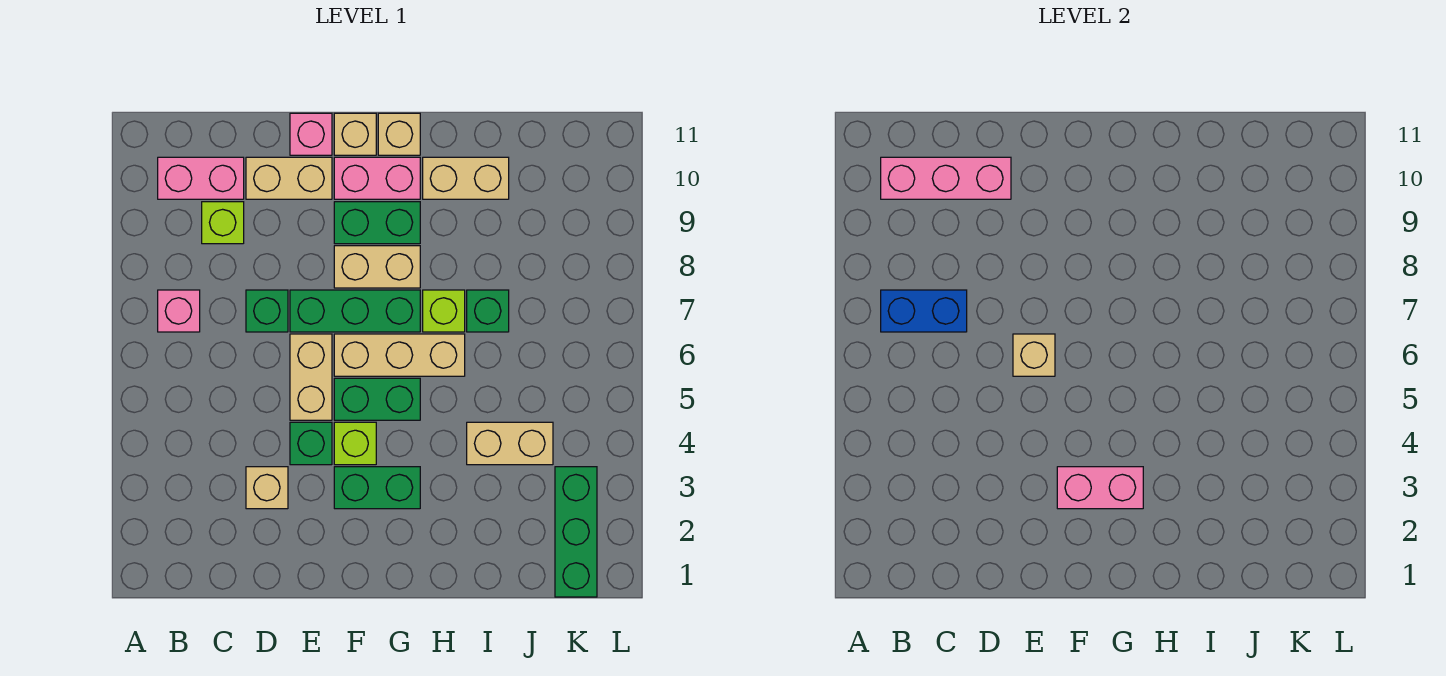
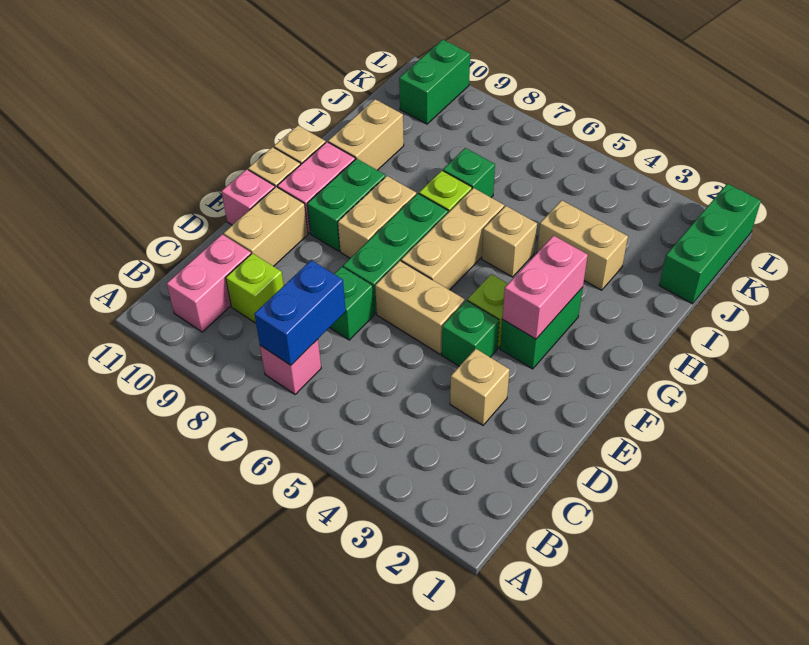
pink 1x3 brick [881,157,1011,199] -> none
tan 1x1 brick [1013,334,1055,376] -> tan 1x1 brick moved to [482,206,537,277]
green 1x2 brick [334,378,420,420] -> green 1x2 brick moved to [399,39,470,124]
tan 1x2 brick [467,422,553,465] -> tan 1x2 brick turned to [537,200,628,290]
green 1x3 brick [555,467,597,597] -> green 1x3 brick turned to [659,184,761,304]

